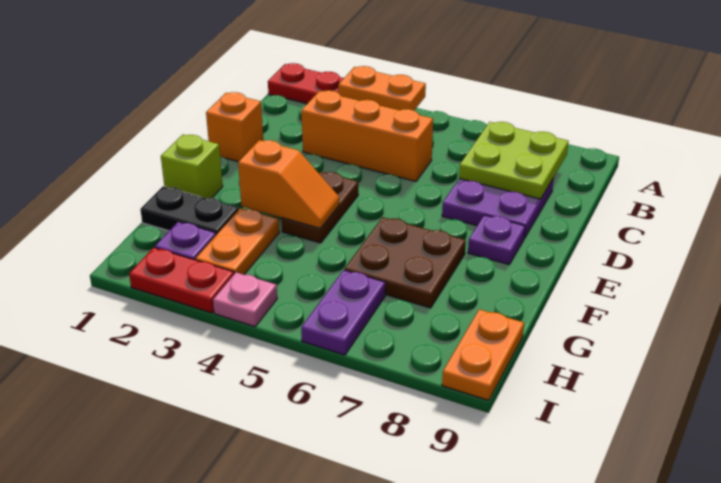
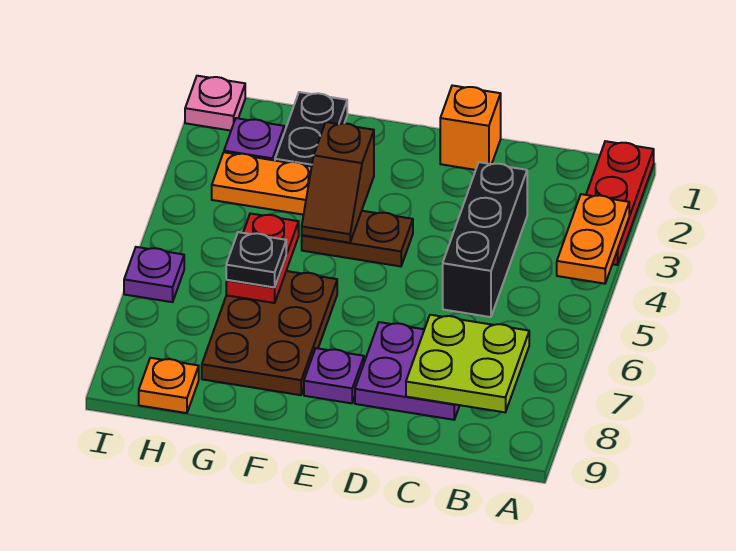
orange 1x3 brick [301,90,433,181] -> black 1x3 brick [443,162,527,317]
lime 1x1 brick [161,135,223,198] -> none
orange 1x2 slope [238,140,339,229] -> brown 1x2 slope [302,122,374,243]
brown 2x2 plate [345,217,466,308] -> brown 2x3 plate [202,271,337,395]
none -> black 1x1 plate [226,232,286,287]
purple 1x2 plate [301,270,385,355] -> purple 1x1 plate [124,247,184,302]
orange 1x2 plate [442,309,524,401] -> orange 1x1 plate [139,358,199,413]
red 1x2 plate [129,248,234,313] -> red 1x2 plate moved to [226,213,299,303]
pink 1x1 plate [213,272,277,327] -> pink 1x1 plate moved to [185,76,245,131]

